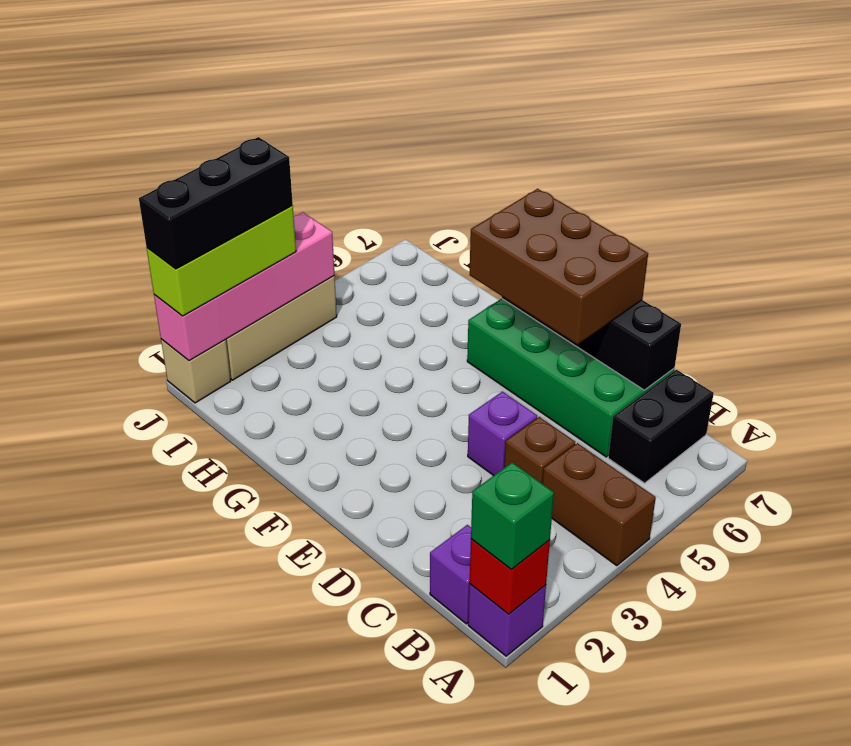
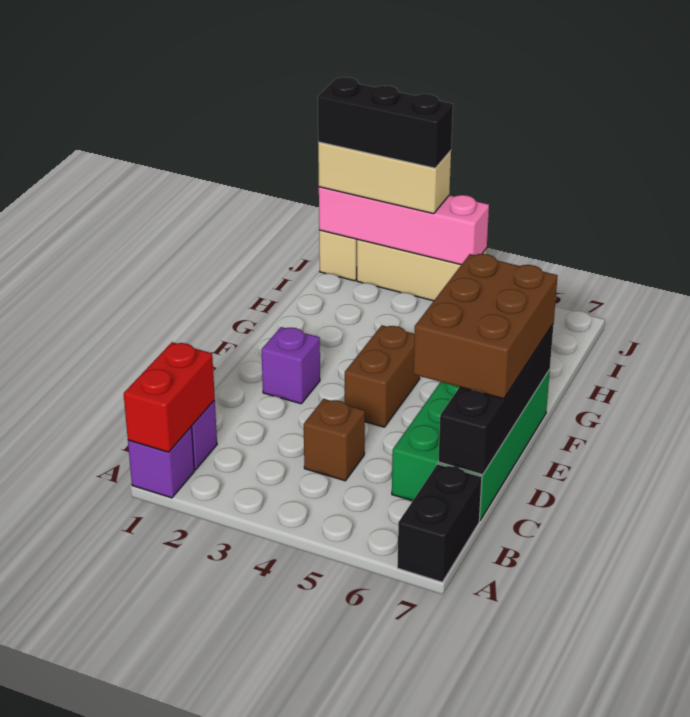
red 1x1 brick [470,539,550,614] -> red 1x2 brick [124,342,215,452]
green 1x1 brick [471,462,554,570] -> none
brown 1x2 brick [543,443,656,566] -> brown 1x2 brick moved to [345,325,420,427]
black 1x2 brick [608,370,714,483] -> black 1x2 brick turned to [397,464,482,582]
purple 1x1 brick [468,391,537,476] -> purple 1x1 brick moved to [261,327,320,404]
lime 1x3 brick [147,206,296,316] -> tan 1x3 brick [318,142,451,214]

